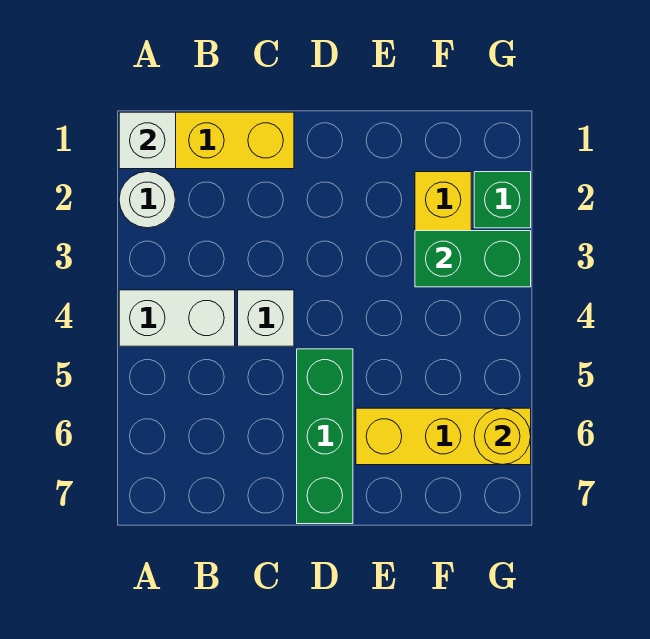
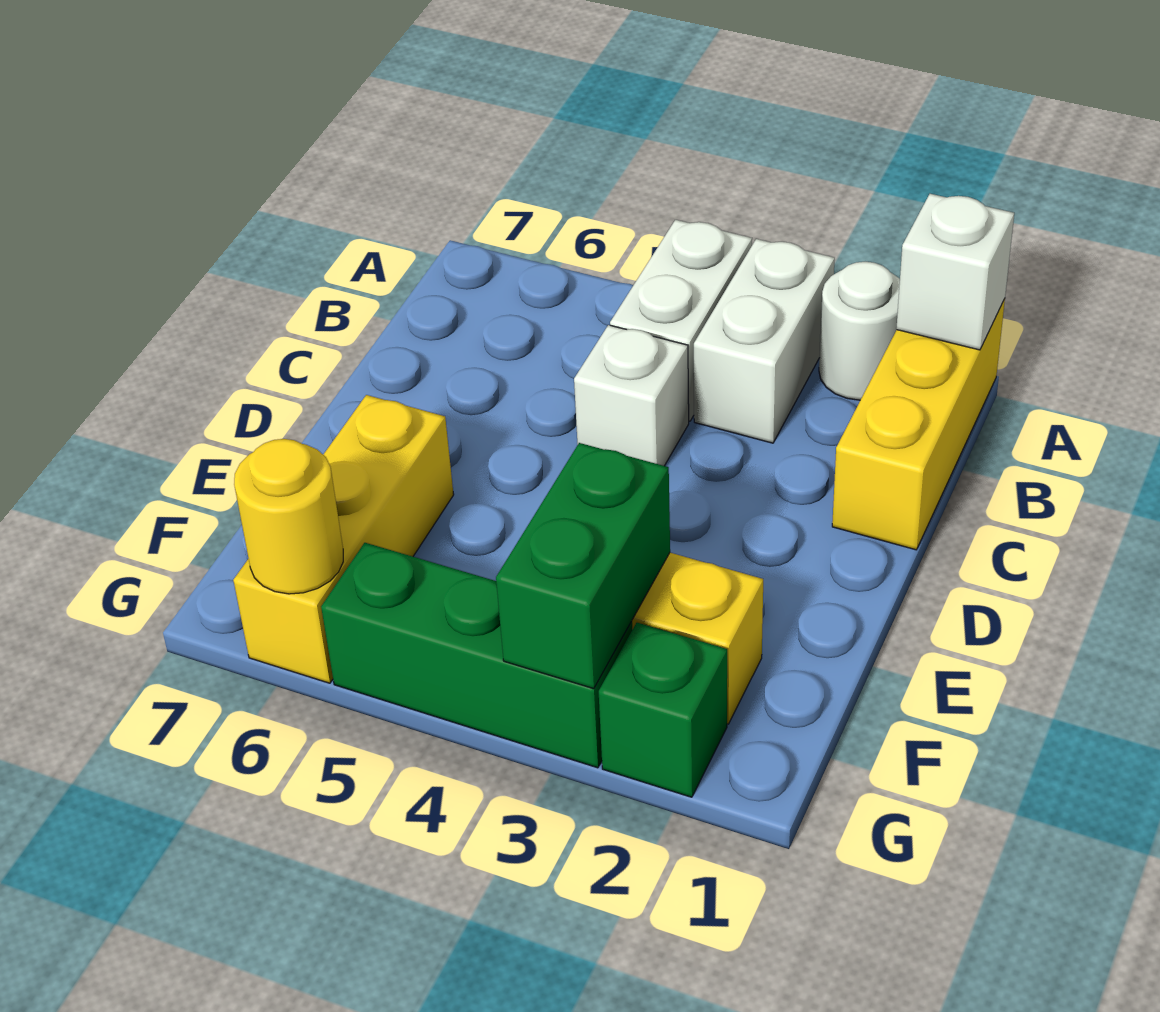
none -> white 1x2 brick [694,239,835,443]
green 1x3 brick [297,349,353,524] -> green 1x3 brick moved to [321,543,632,768]

